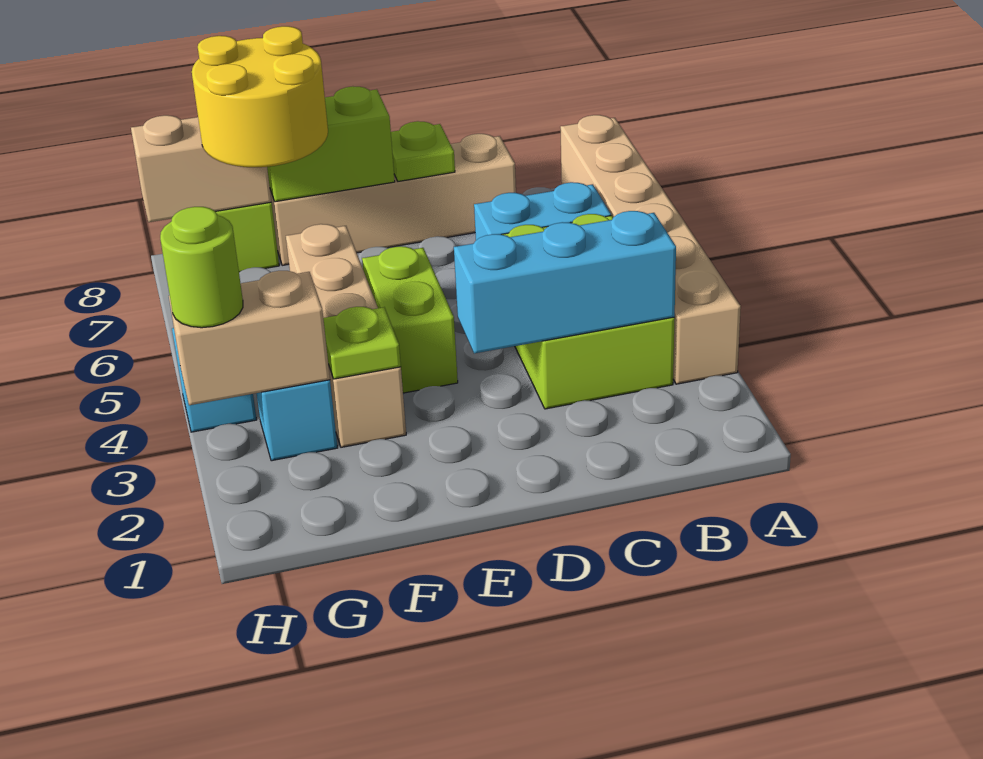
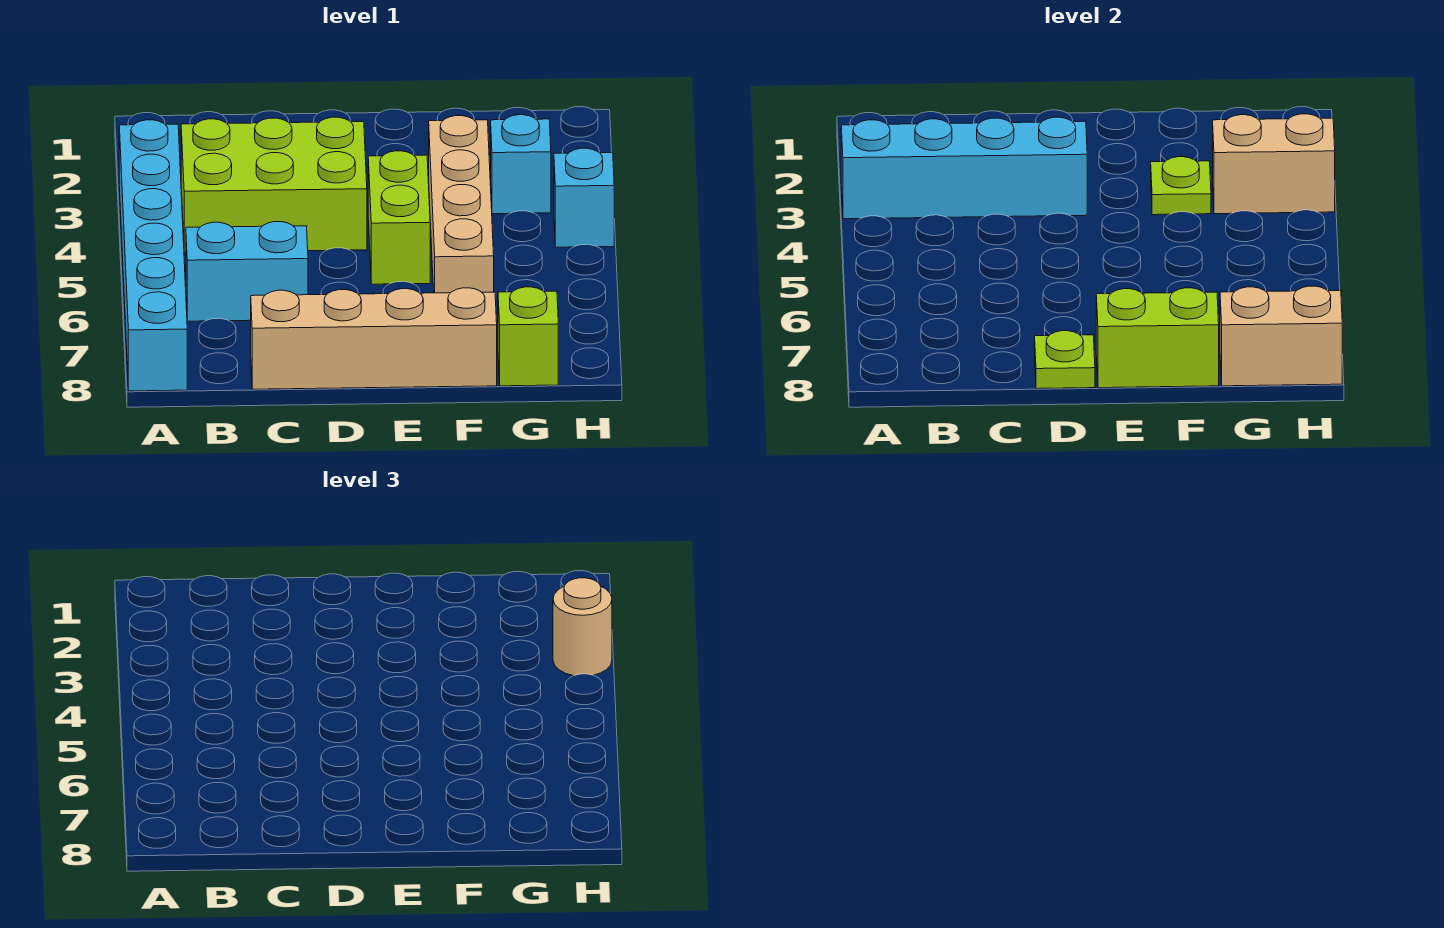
tan 1x6 brick [560,115,741,384] -> cyan 1x6 brick [119,120,187,391]
lime 2x3 brick [501,214,675,409] -> lime 2x3 brick turned to [181,117,367,252]
cyan 1x3 brick [454,211,676,353] -> cyan 1x4 brick [841,117,1087,219]
yellow 2x2 round brick [192,26,328,167] -> none
lime 1x1 round brick [160,207,243,328] -> tan 1x1 round brick [553,578,612,676]

